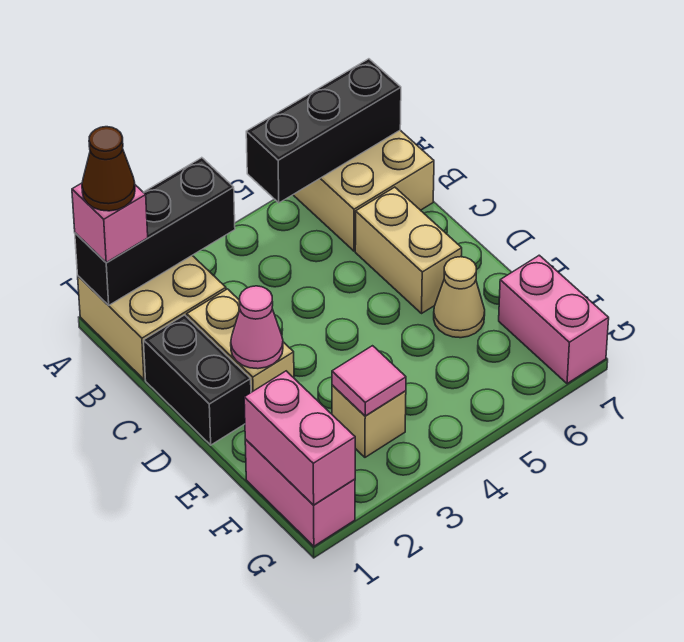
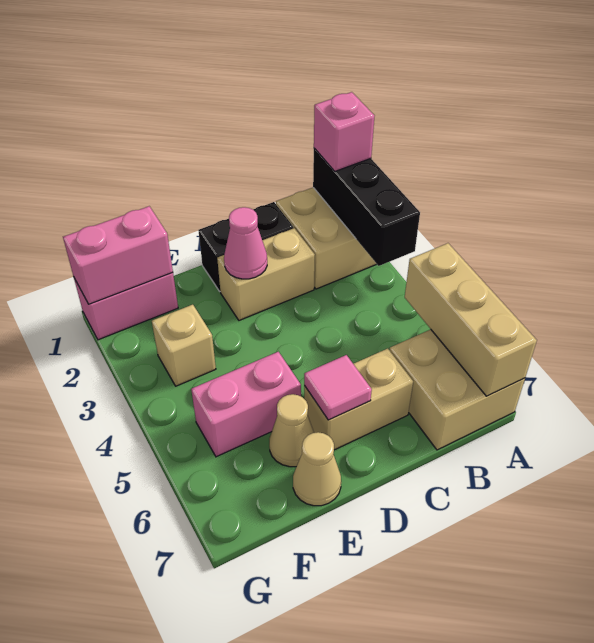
brown 1x1 cone [82,127,135,211] -> none
black 1x3 brick [246,59,401,203] -> tan 1x3 brick [405,243,537,396]
none -> tan 1x1 cone [293,432,341,506]
pink 1x1 tile [332,346,406,416] -> pink 1x1 tile moved to [304,355,372,420]
pink 1x2 brick [499,255,609,384] -> pink 1x2 brick moved to [191,352,301,457]

